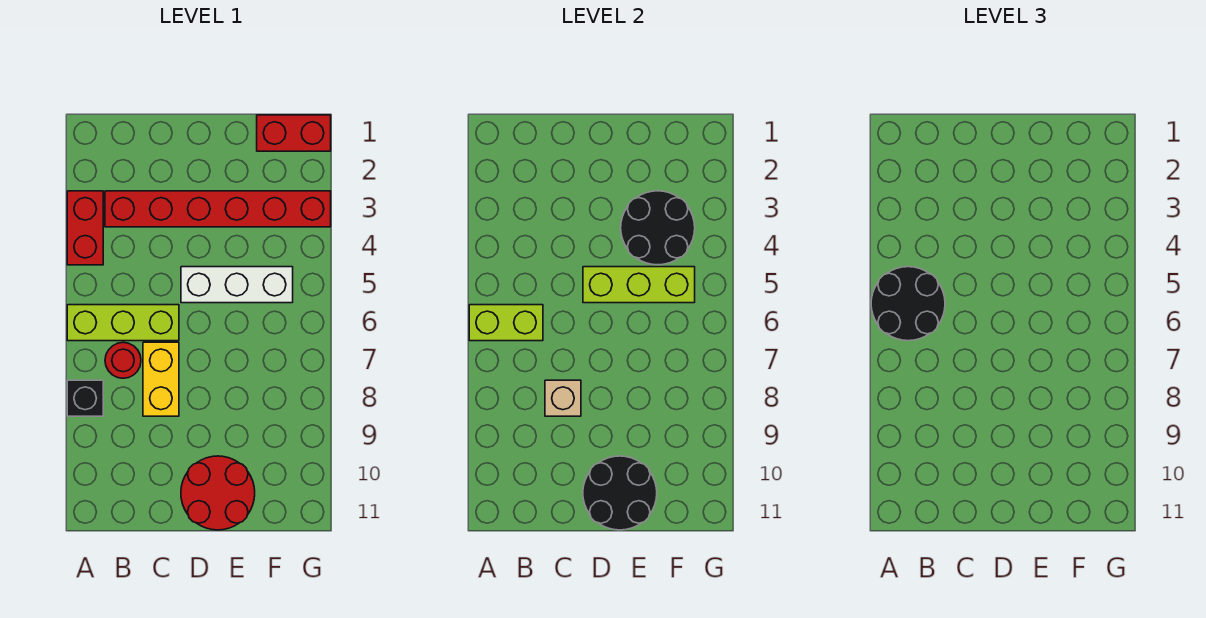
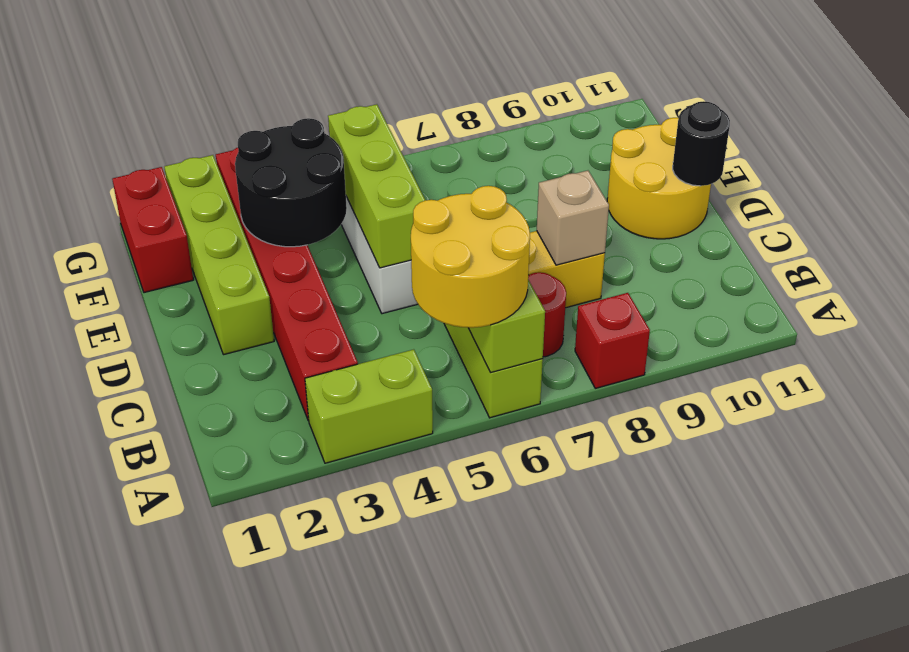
red 1x2 brick [67,191,103,265] -> lime 1x2 brick [305,349,433,463]
black 2x2 round brick [871,267,945,341] -> yellow 2x2 round brick [411,186,530,328]
black 1x1 brick [67,380,103,416] -> red 1x1 brick [575,293,650,388]
none -> lime 1x4 brick [164,155,274,355]
red 2x2 round brick [181,456,255,530] -> yellow 2x2 round brick [607,118,711,239]
black 2x2 round brick [583,456,657,530] -> black 1x1 round brick [673,101,730,186]

